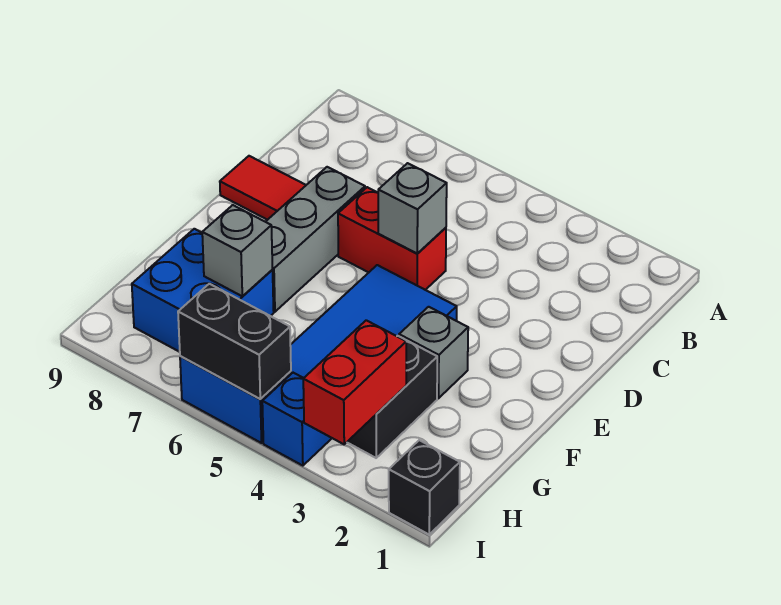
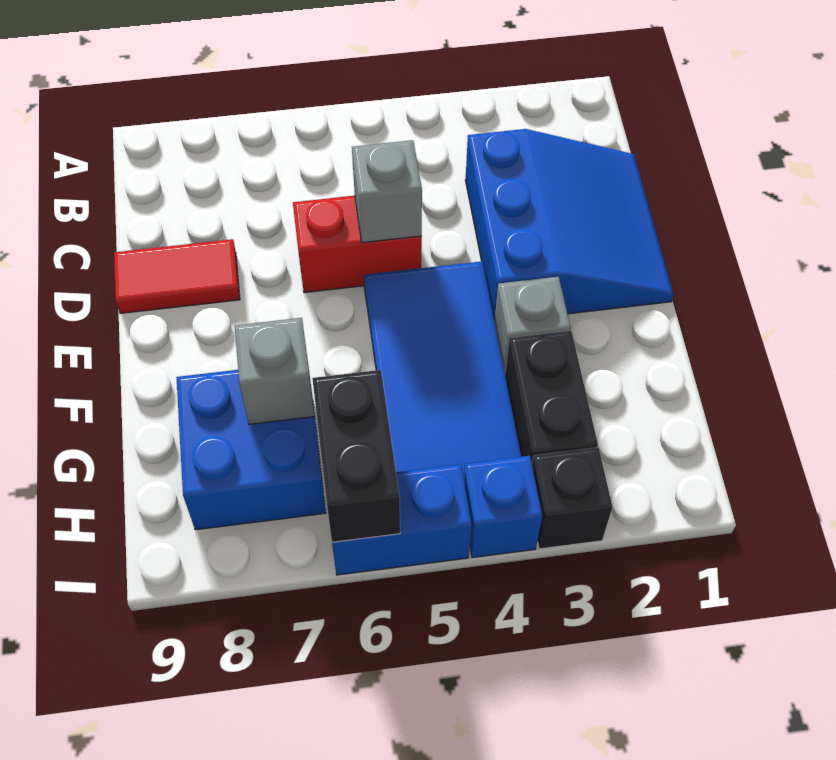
none -> blue 3x3 slope [465,129,674,322]
grey 1x3 brick [266,167,365,312] -> none
red 1x2 brick [303,320,406,444] -> none
black 1x1 brick [389,440,460,534] -> black 1x1 brick moved to [532,447,612,549]
black 1x2 brick [178,284,291,399] -> black 1x2 brick turned to [312,370,400,542]

